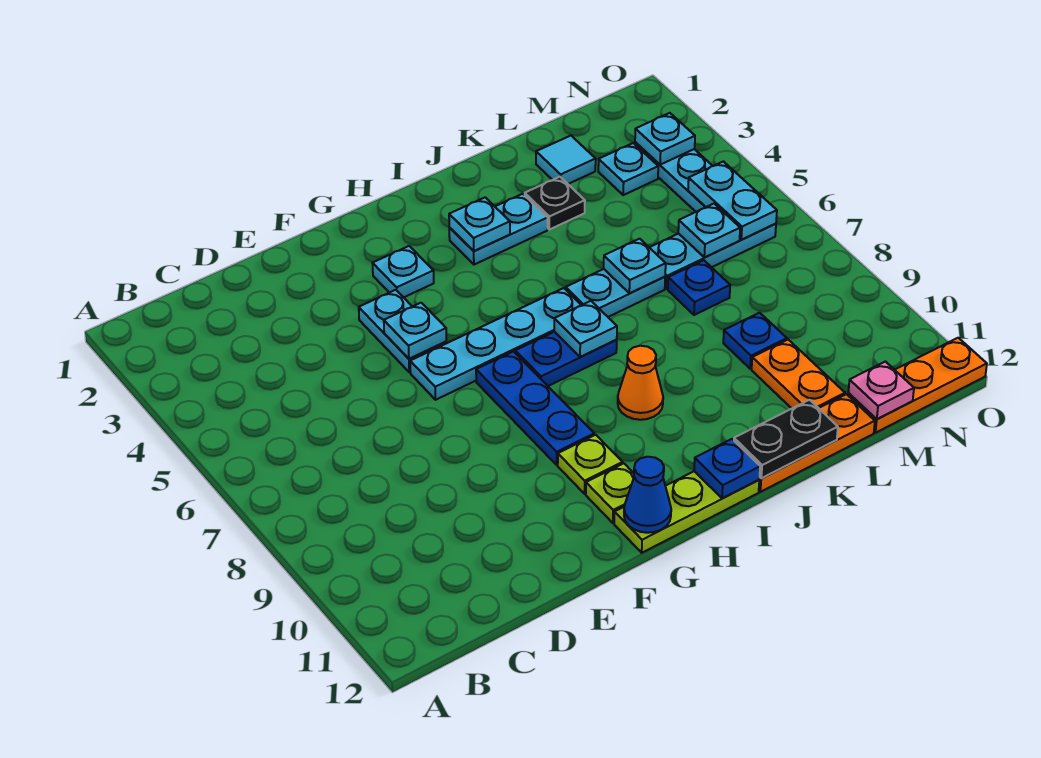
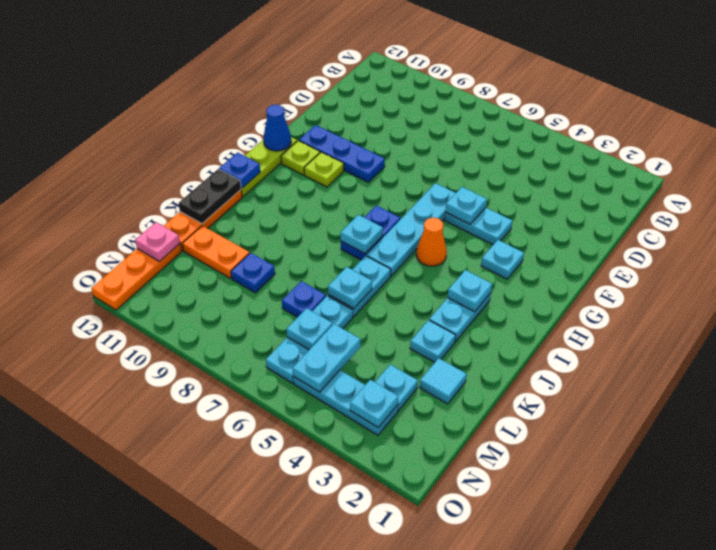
blue 1x3 plate [476,351,594,465] -> blue 1x3 plate moved to [299,125,385,182]
orange 1x1 cone [618,346,663,420] -> orange 1x1 cone moved to [416,218,447,266]
black 1x1 plate [525,177,585,229] -> cyan 1x1 plate [410,320,456,362]
cyan 1x2 plate [688,161,777,240] -> cyan 1x2 plate turned to [292,324,360,392]

